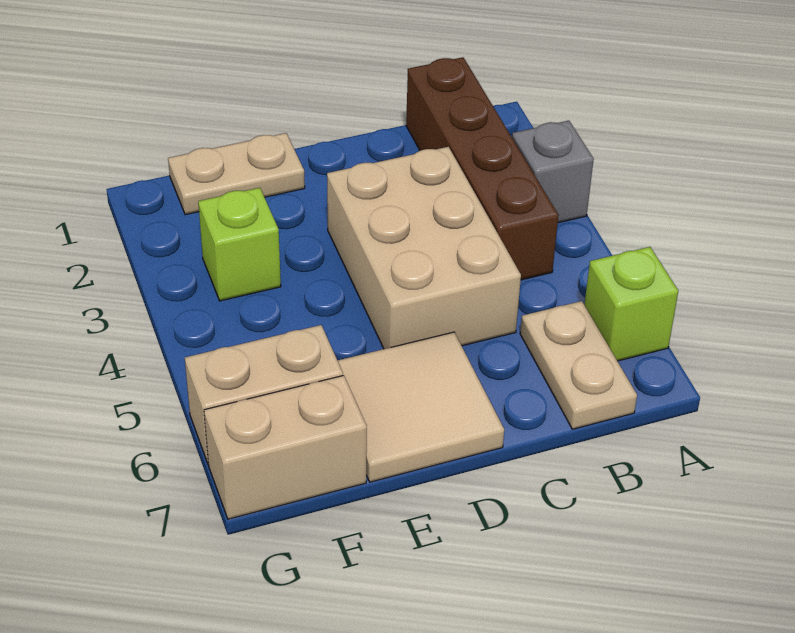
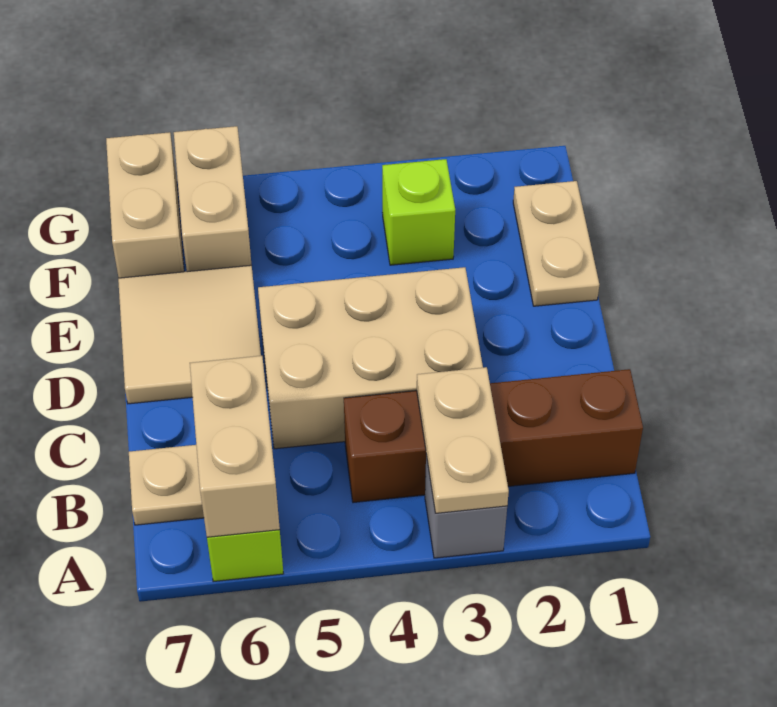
none -> tan 1x2 plate [417,367,509,513]
none -> tan 1x2 brick [190,356,280,537]

